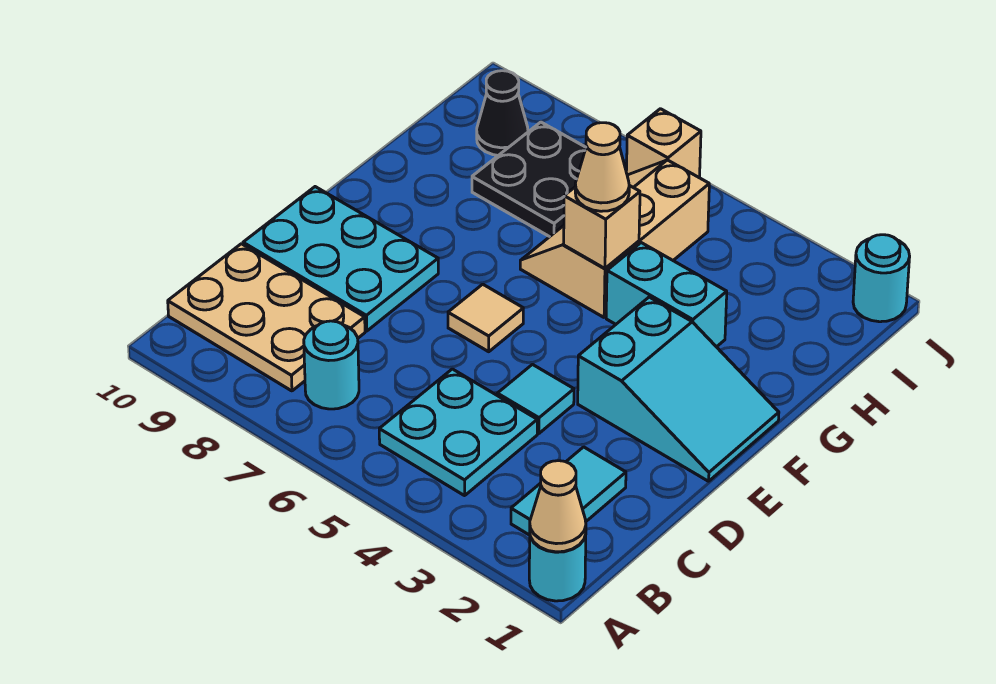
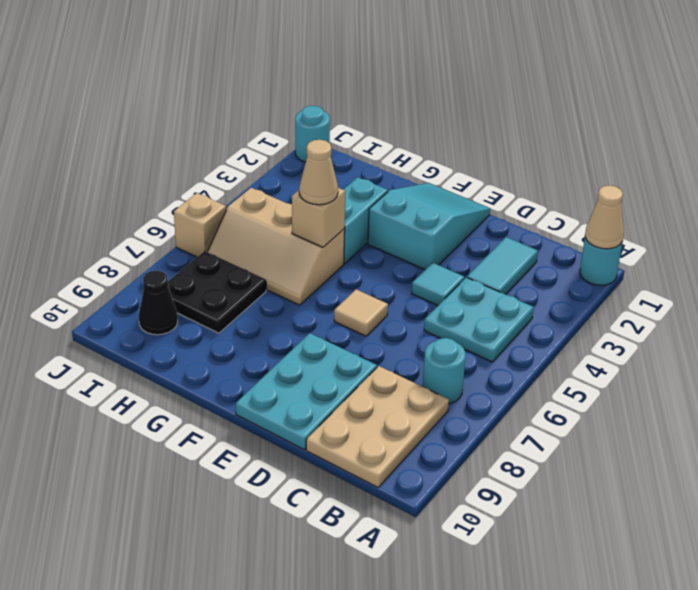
cyan 1x2 tile [511,447,626,535] -> cyan 1x2 tile turned to [467,237,538,294]

